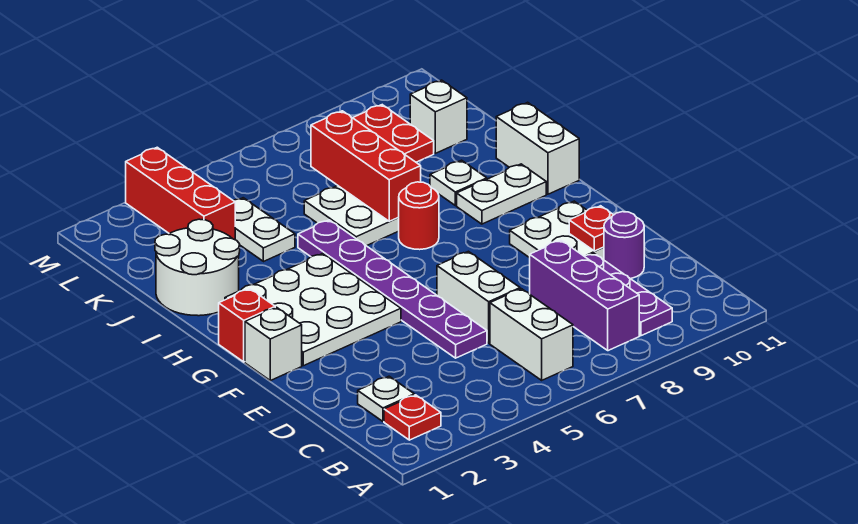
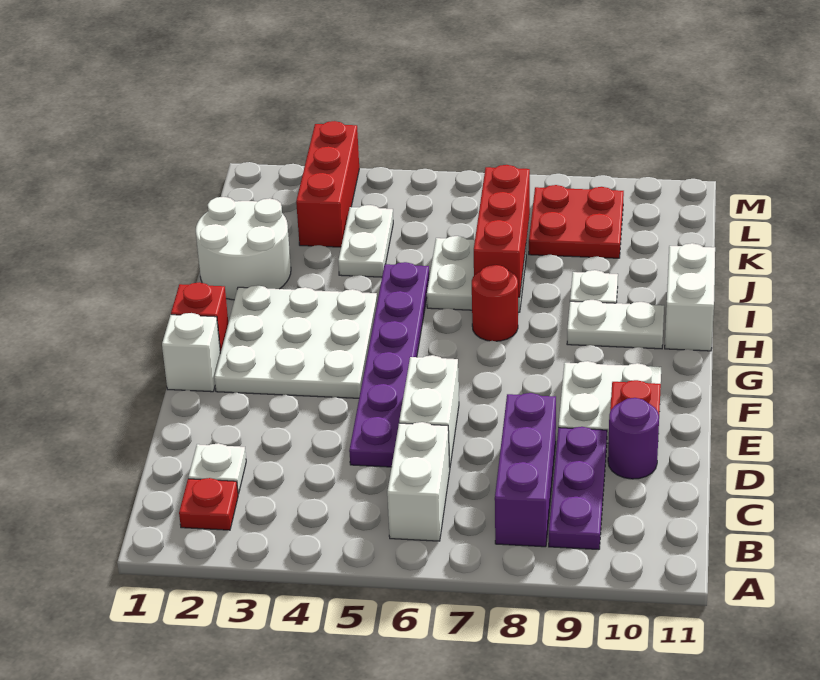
white 1x1 brick [410,80,467,153] -> none

